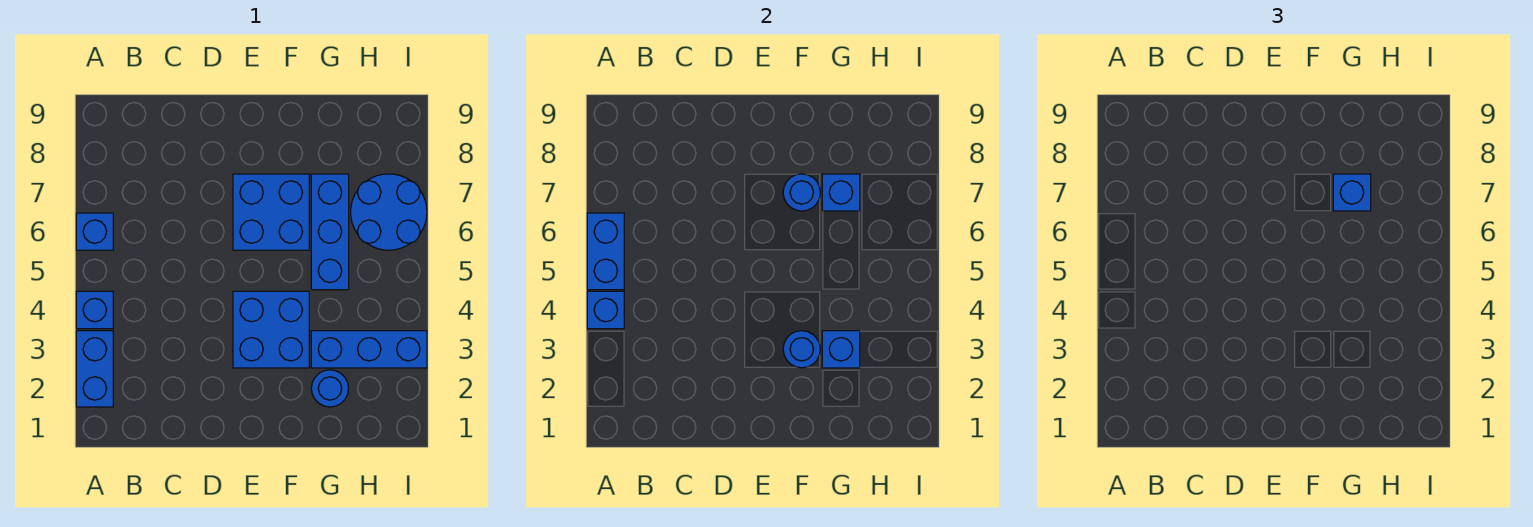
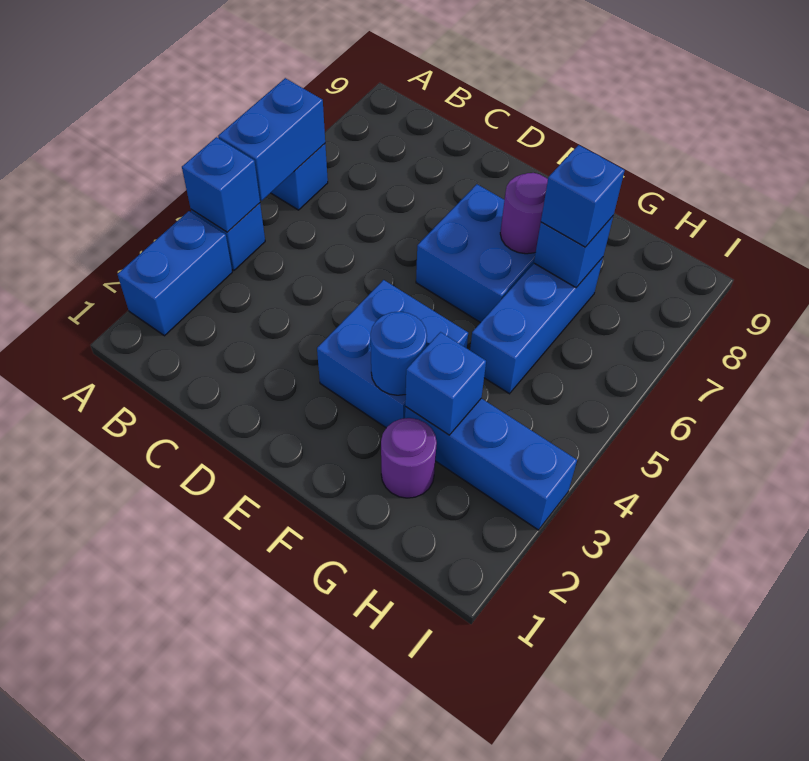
blue 1x1 round brick [783,174,820,211] -> purple 1x1 round brick [500,173,548,254]
blue 1x1 round brick [311,370,349,407] -> purple 1x1 round brick [381,418,437,498]
blue 2x2 round brick [351,174,427,250] -> none

